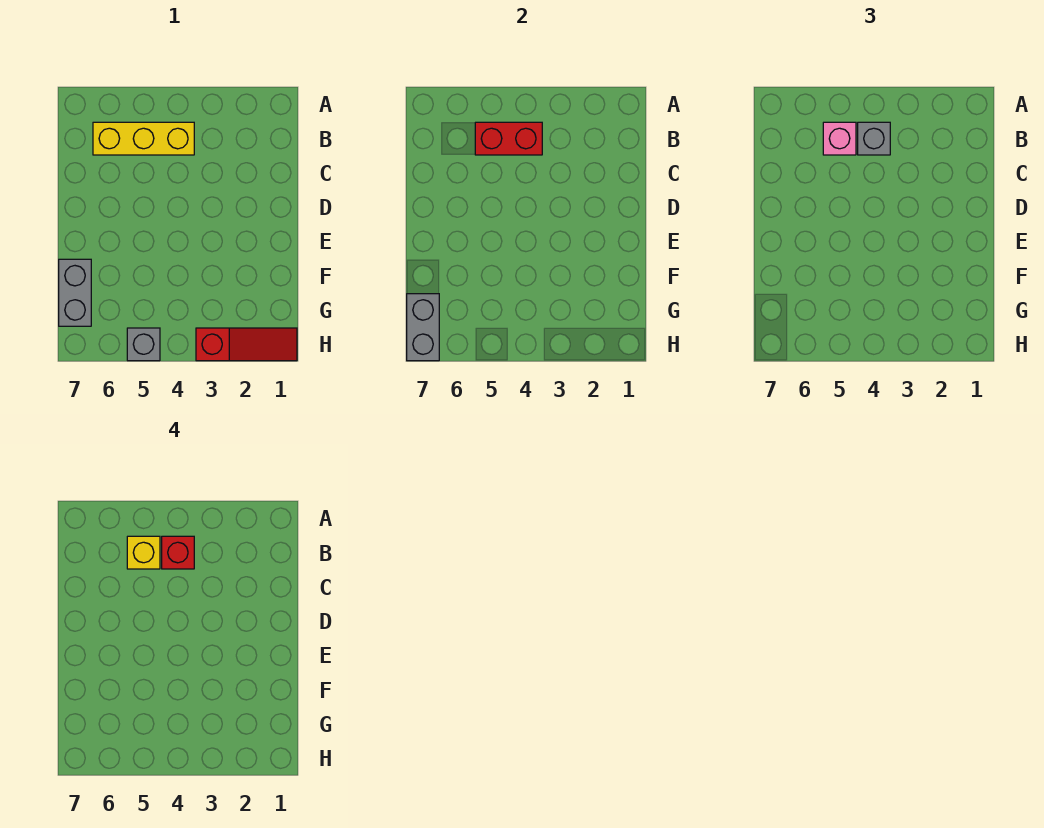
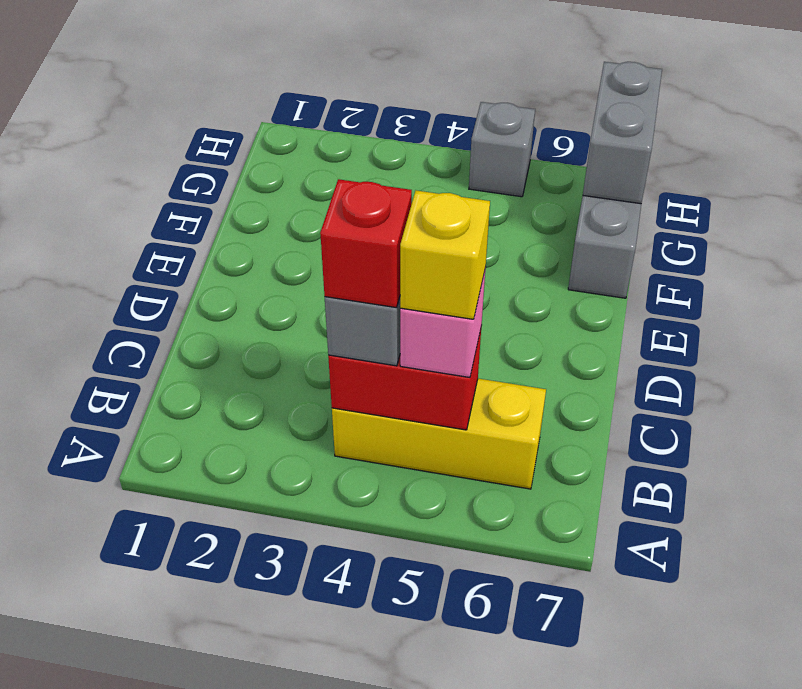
red 1x3 slope [196,328,297,361] -> none

